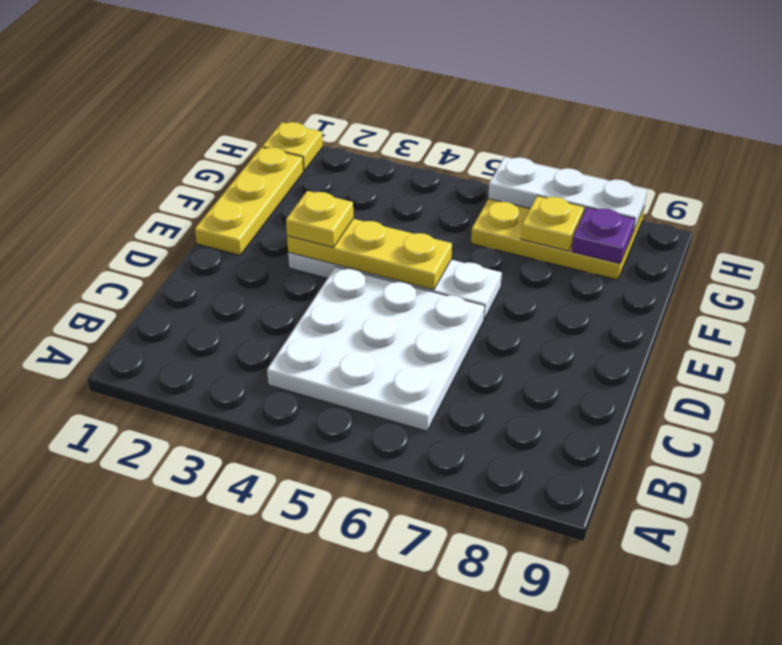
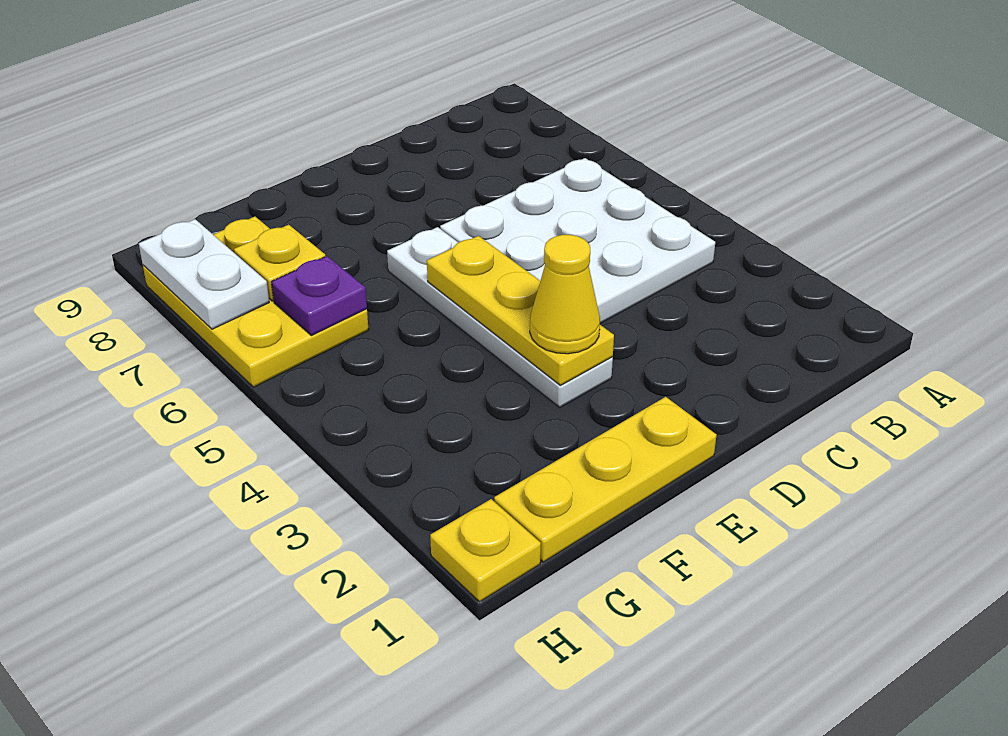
yellow 1x1 plate [286,191,353,247] -> yellow 1x1 cone [530,235,600,354]
purple 1x1 plate [571,207,635,264] -> purple 1x1 plate moved to [272,256,367,336]
white 1x3 plate [488,157,647,232] -> white 1x2 plate [139,219,269,329]

